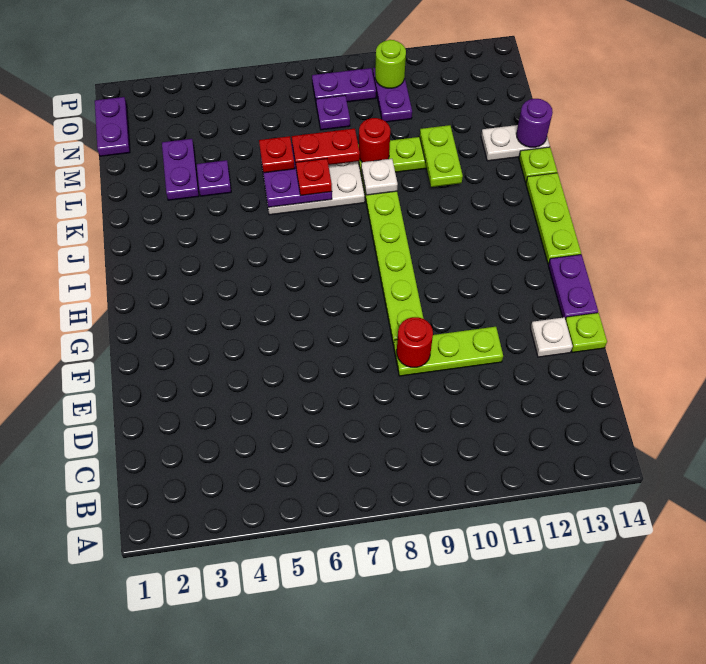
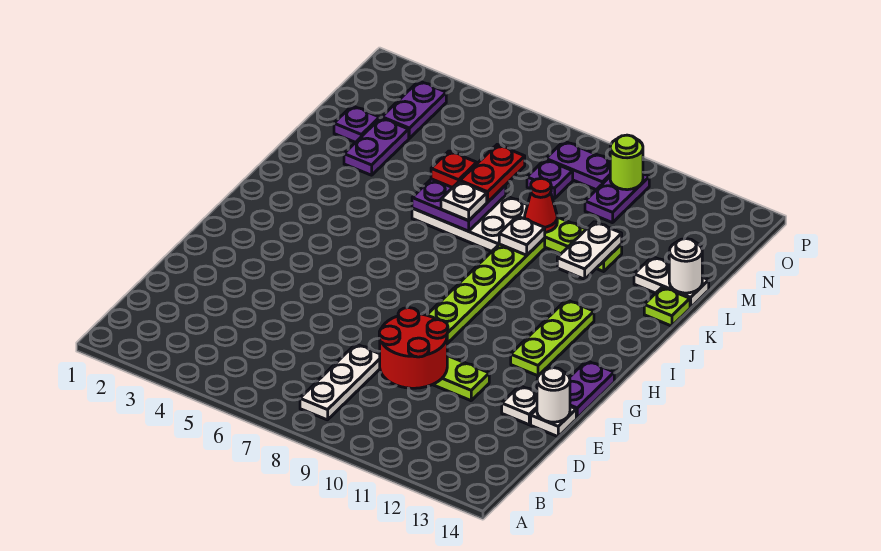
none -> white 1x3 plate [300,344,380,420]
red 1x1 round brick [397,317,433,367] -> red 2x2 round brick [379,308,448,388]
lime 1x1 plate [565,313,607,353] -> white 1x1 plate [531,407,576,437]
none -> white 1x1 round brick [537,368,570,422]
lime 1x3 plate [526,173,581,264] -> lime 1x3 plate moved to [511,300,594,376]
red 1x1 plate [296,159,332,196] -> white 1x1 plate [441,181,487,221]
lime 1x2 plate [420,125,463,187] -> white 1x2 plate [557,222,622,279]
purple 1x1 plate [196,160,231,196] -> purple 1x1 plate moved to [334,106,380,142]
red 1x2 plate [292,129,360,165] -> red 1x2 plate turned to [460,145,525,202]
red 1x1 round brick [359,118,390,162] -> red 1x1 cone [524,178,557,232]
purple 1x1 round brick [516,99,553,147] -> white 1x1 round brick [669,239,702,293]
purple 1x2 plate [95,97,130,156] -> purple 1x2 plate moved to [382,81,446,138]

